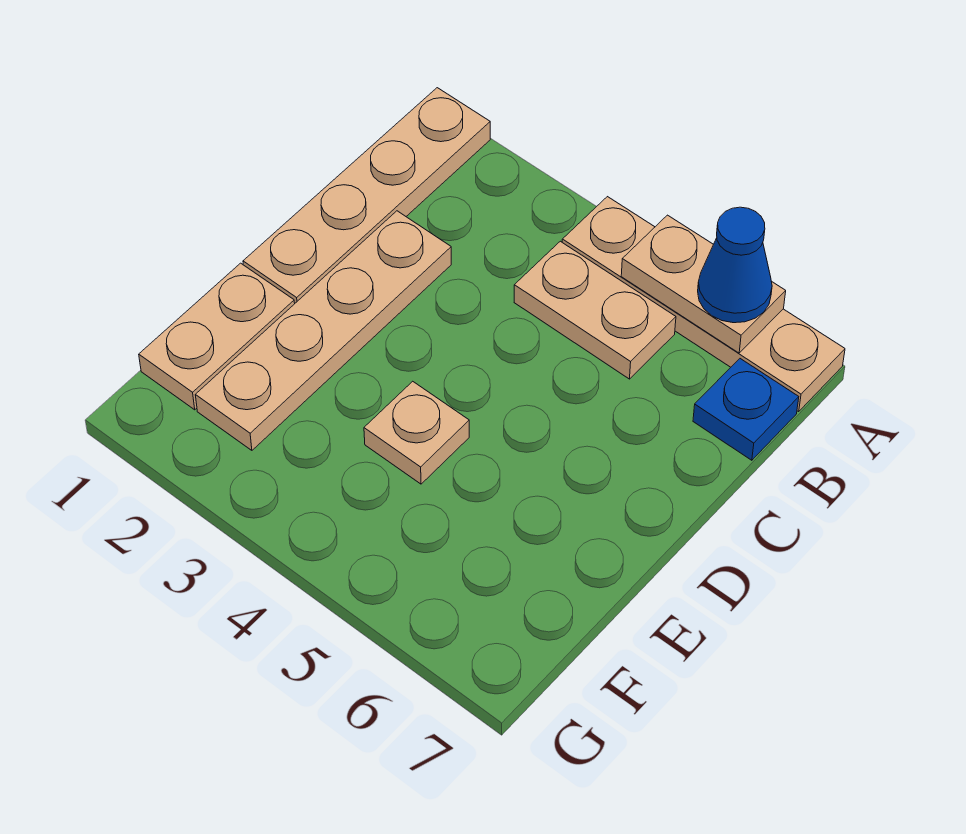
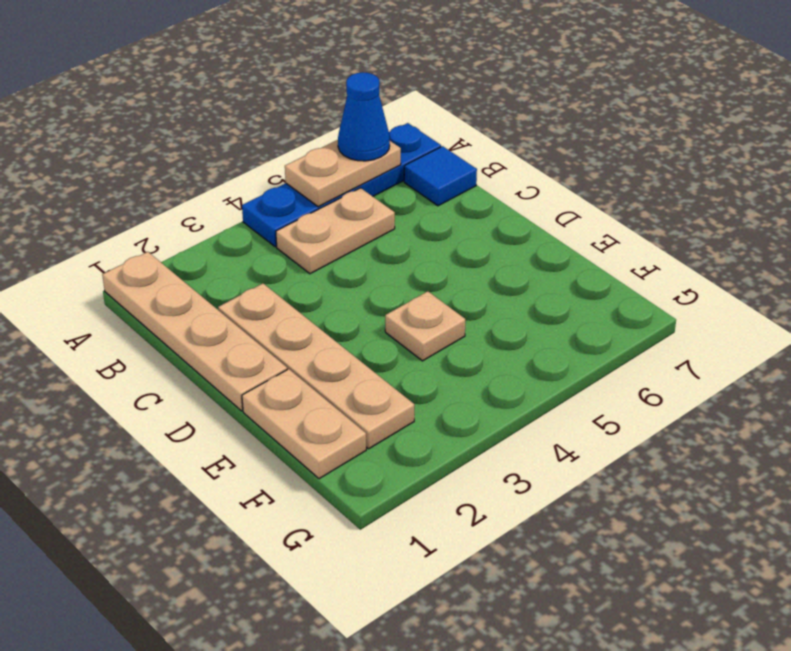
tan 1x4 plate [562,197,845,412] -> blue 1x4 plate [242,123,441,247]
blue 1x1 plate [693,359,799,460] -> blue 1x1 tile [404,146,477,206]

